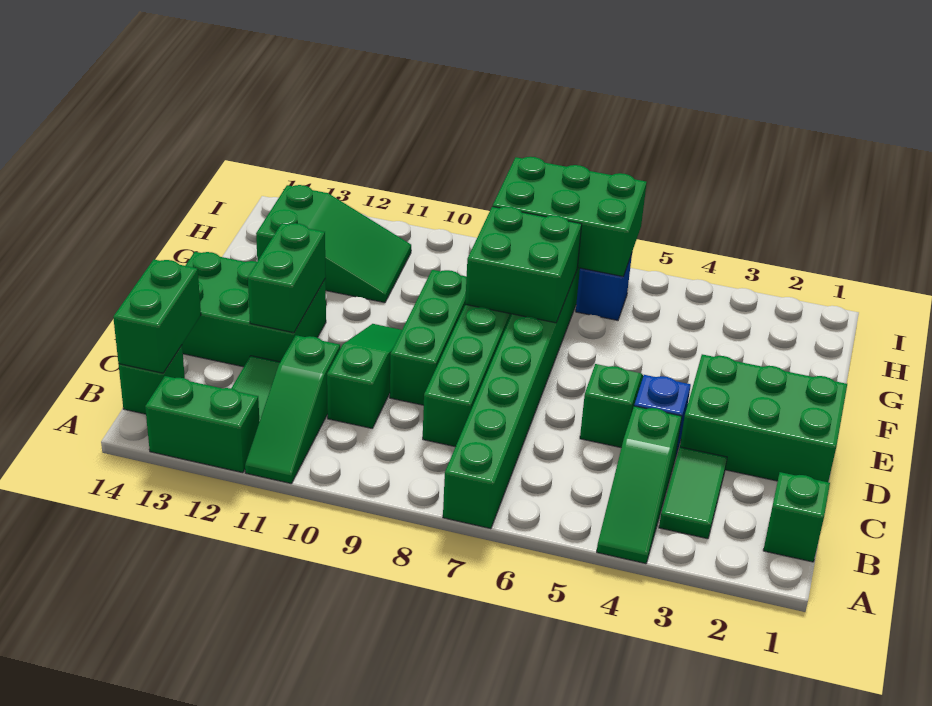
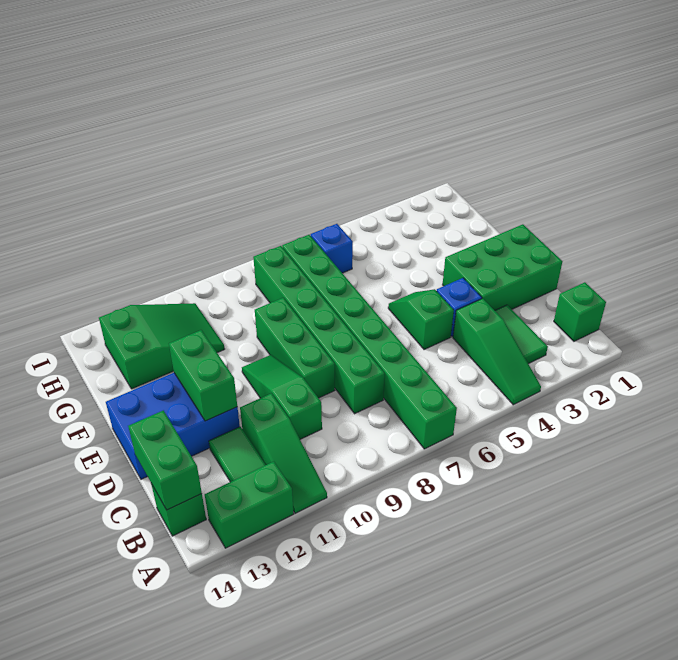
green 2x3 brick [182,252,326,367] -> blue 2x3 brick [106,373,240,479]
green 2x2 brick [465,206,582,323] -> none
green 2x3 brick [493,157,647,276] -> none

